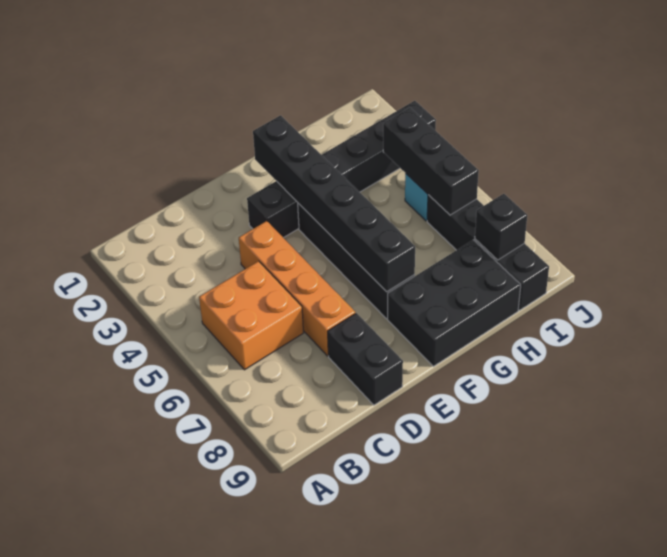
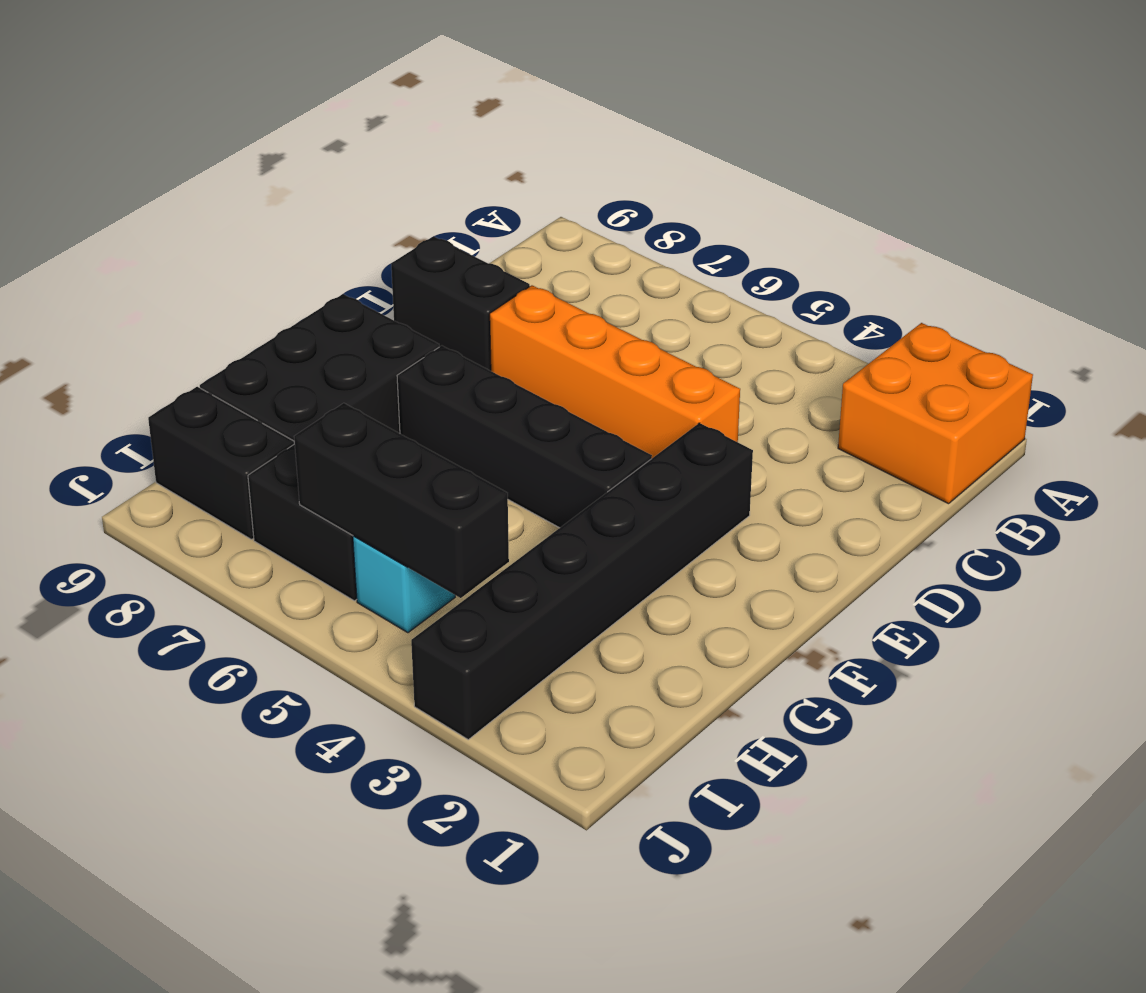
orange 2x2 brick [199,261,303,370] -> orange 2x2 brick moved to [838,323,1033,504]
black 1x6 brick [253,115,415,292] -> none
black 1x1 brick [475,194,527,260] -> none

